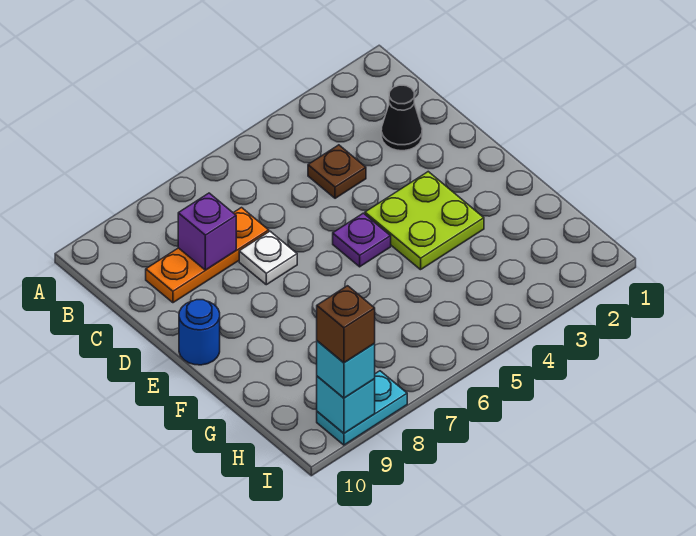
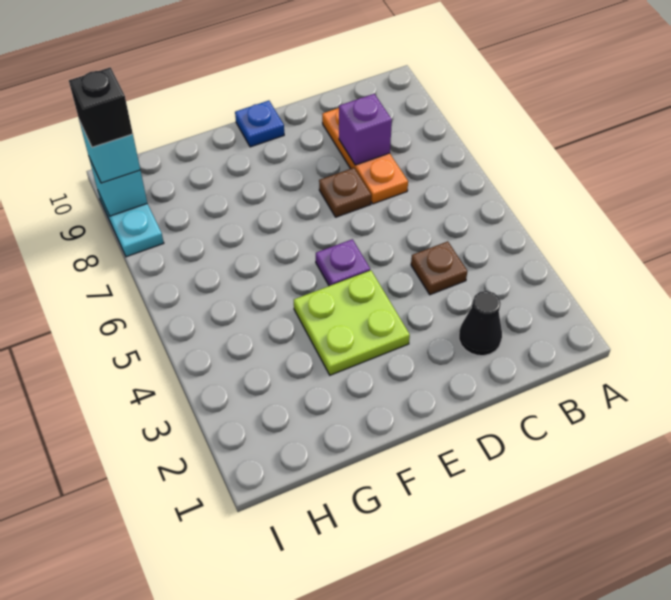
white 1x1 plate [239,231,297,285] -> brown 1x1 plate [319,168,371,217]
blue 1x1 round brick [179,300,220,365] -> blue 1x1 plate [235,101,284,147]
brown 1x1 brick [317,286,375,363] -> black 1x1 brick [69,67,133,147]

